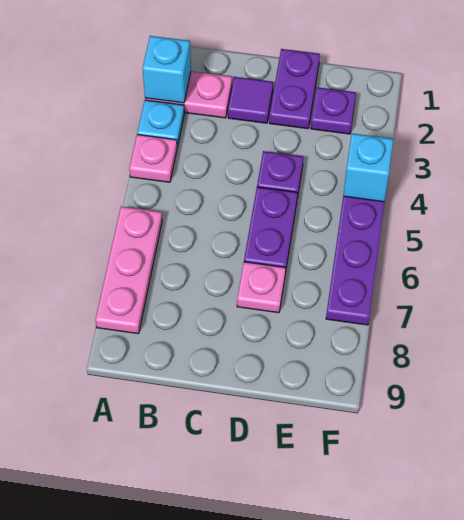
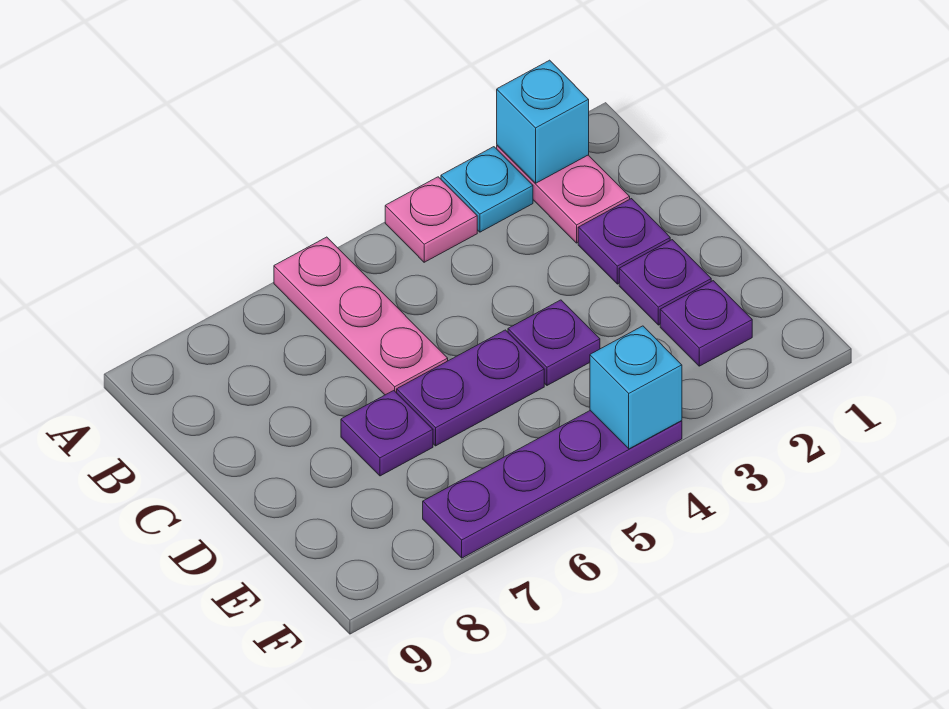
pink 1x3 plate [95,206,162,334] -> pink 1x3 plate turned to [274,237,448,395]
purple 1x1 tile [228,77,273,123] -> purple 1x1 plate [578,199,670,284]
purple 1x2 plate [269,49,320,129] -> purple 1x1 plate [619,240,711,325]
pink 1x1 plate [237,262,286,313] -> purple 1x1 plate [341,391,433,476]

